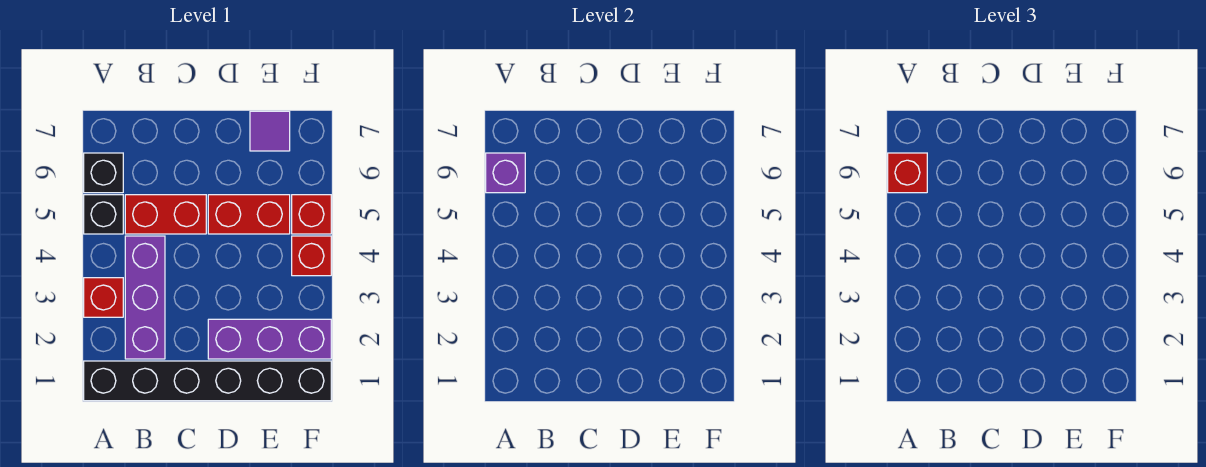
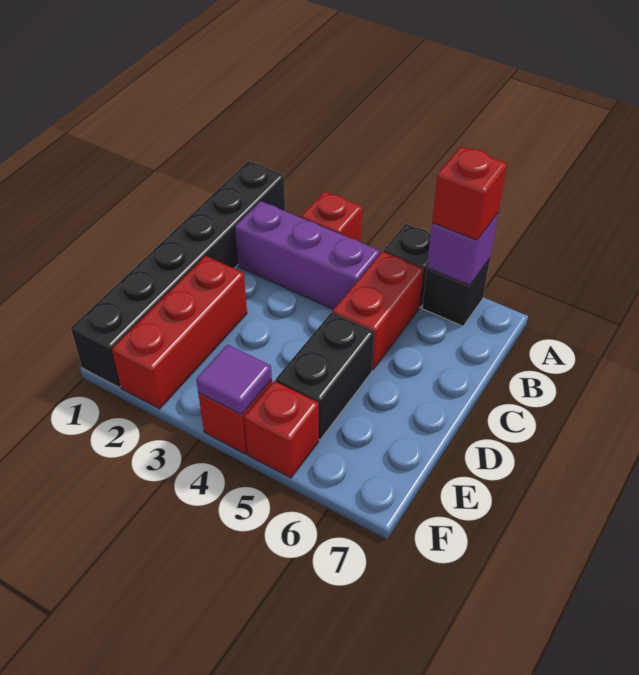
purple 1x3 brick [208,319,331,359] -> red 1x3 brick [112,256,247,409]
red 1x2 brick [208,195,290,234] -> black 1x2 brick [276,312,374,440]
purple 1x1 tile [250,111,290,151] -> purple 1x1 tile moved to [196,345,272,415]

